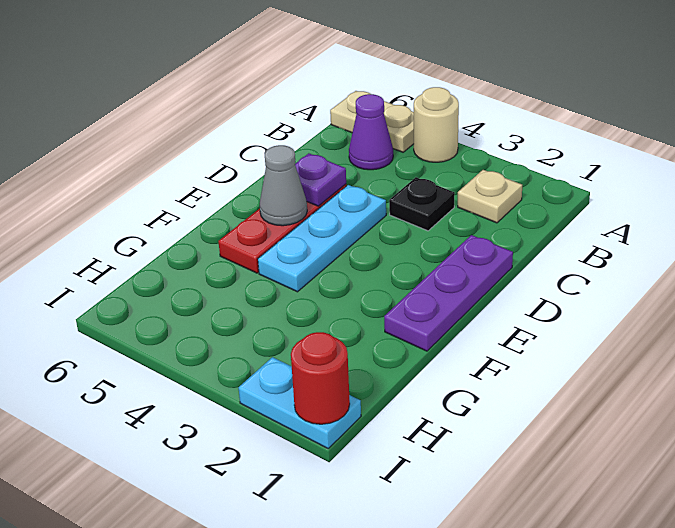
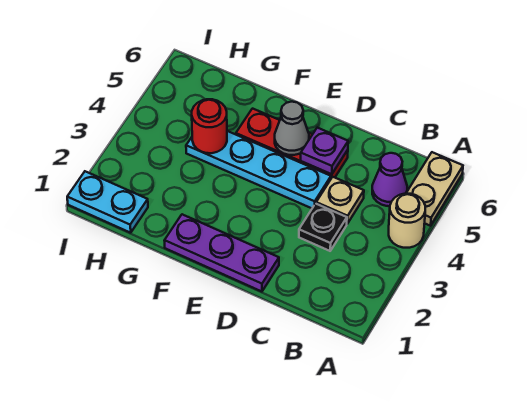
tan 1x1 plate [458,170,522,223] -> tan 1x1 plate moved to [316,177,364,224]
cyan 1x3 plate [258,185,386,292] -> cyan 1x4 plate [186,131,331,208]
cyan 1x2 plate [238,357,361,448] -> cyan 1x2 plate turned to [67,171,148,233]
red 1x1 round brick [291,332,350,424] -> red 1x1 round brick moved to [192,99,227,153]

